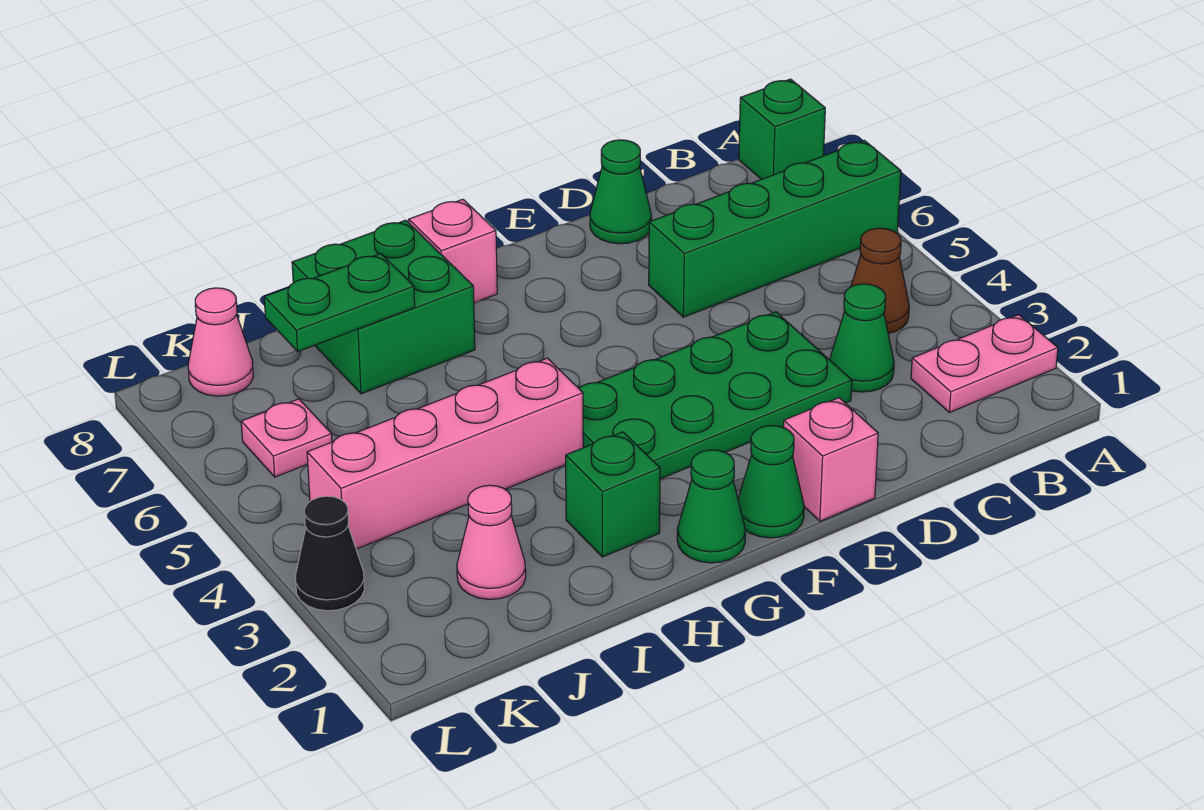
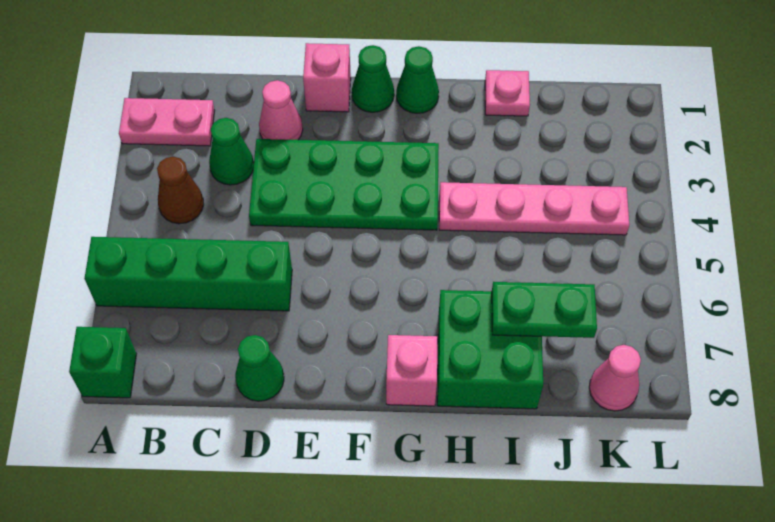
green 1x1 brick [566,432,660,557] -> none
pink 1x4 brick [307,358,583,549] -> pink 1x4 plate [439,182,629,235]
pink 1x1 cone [457,485,526,599] -> pink 1x1 cone moved to [259,80,303,140]
pink 1x1 plate [241,399,332,477] -> pink 1x1 plate moved to [485,70,530,116]
black 1x1 cone [295,496,365,611] -> none

